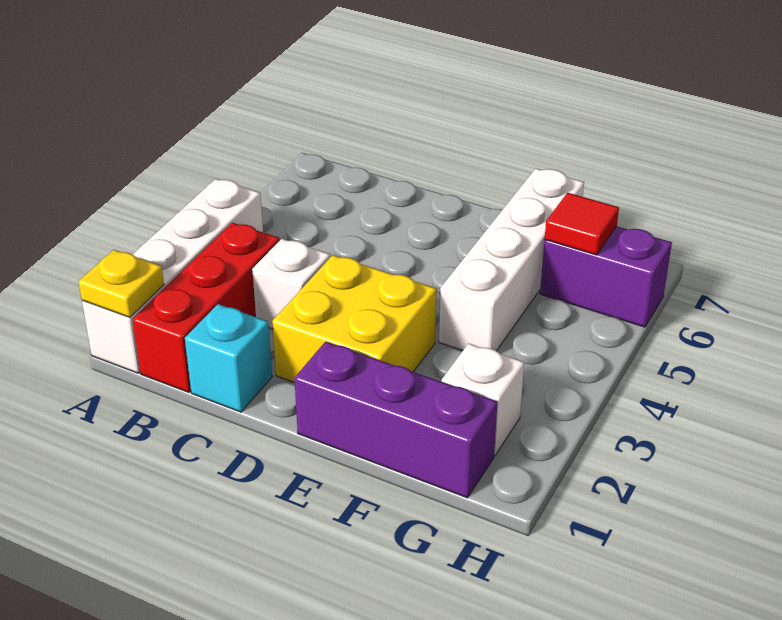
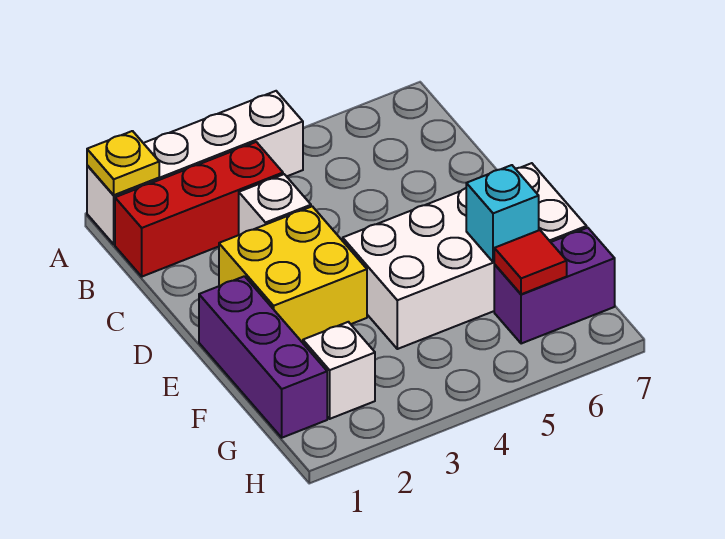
cyan 1x1 brick [185,304,272,412] -> cyan 1x1 brick moved to [466,165,539,262]
white 1x4 brick [439,169,584,351] -> white 2x4 brick [343,163,587,349]
purple 1x2 brick [540,226,672,327] -> purple 1x2 brick turned to [494,228,615,344]

